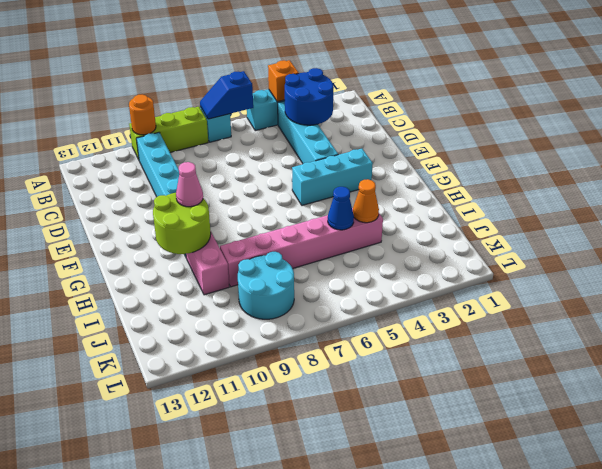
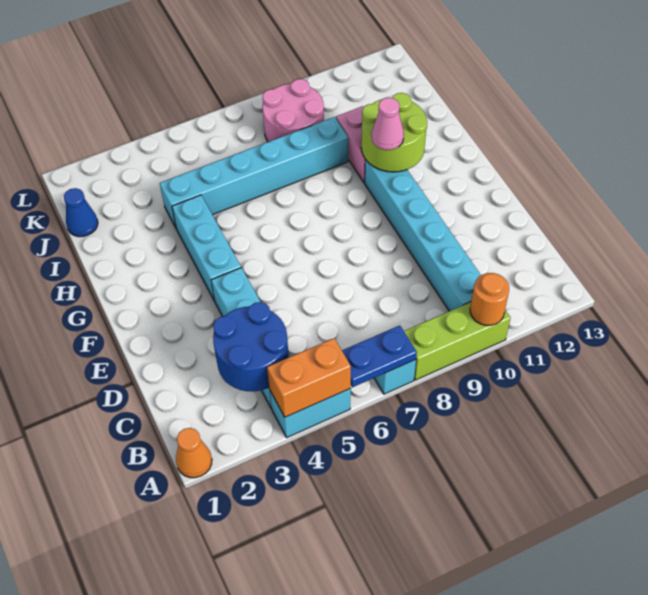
orange 1x1 brick [268,60,299,102] -> orange 1x2 brick [267,338,351,417]
blue 1x2 slope [200,71,253,119] -> blue 1x2 plate [342,326,417,387]
cyan 1x3 brick [292,149,373,205] -> cyan 1x3 brick turned to [172,195,241,301]
pink 1x6 brick [220,208,383,287] -> cyan 1x6 brick [160,117,348,228]
orange 1x1 cone [353,179,379,223] -> orange 1x1 cone moved to [176,428,212,478]
blue 1x1 cone [328,187,354,230] -> blue 1x1 cone moved to [64,188,98,237]
cyan 2x2 round brick [238,252,294,319] -> pink 2x2 round brick [262,79,324,142]

